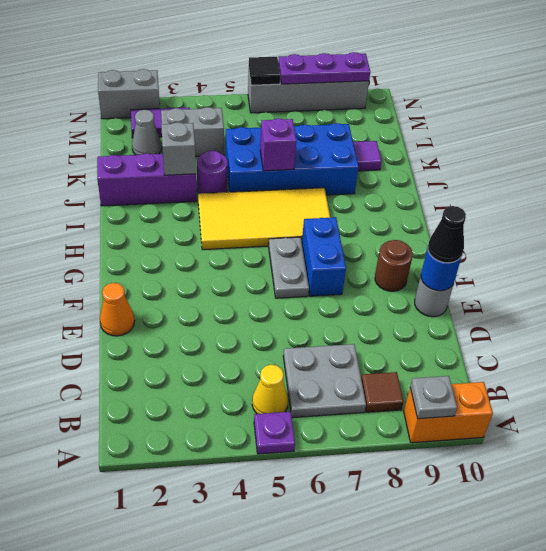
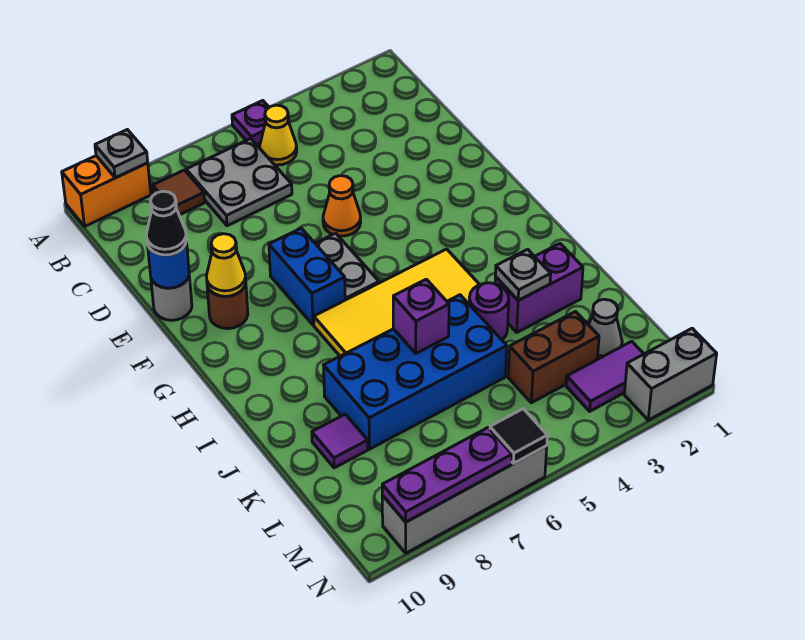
orange 1x1 cone [100,283,135,336] -> orange 1x1 cone moved to [323,176,361,236]
none -> yellow 1x1 cone [206,234,246,296]
purple 1x3 brick [97,153,197,206] -> purple 1x2 brick [495,244,583,332]
grey 1x1 brick [161,122,196,175] -> grey 1x1 plate [495,249,551,300]
grey 1x2 brick [161,107,224,157] -> brown 1x2 brick [508,312,599,403]

